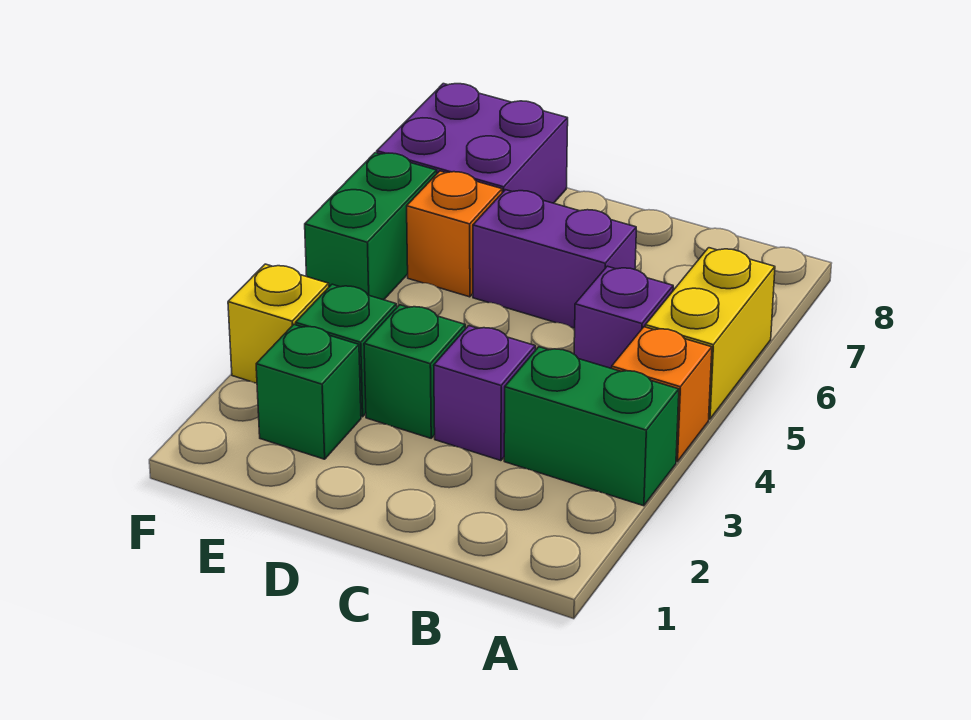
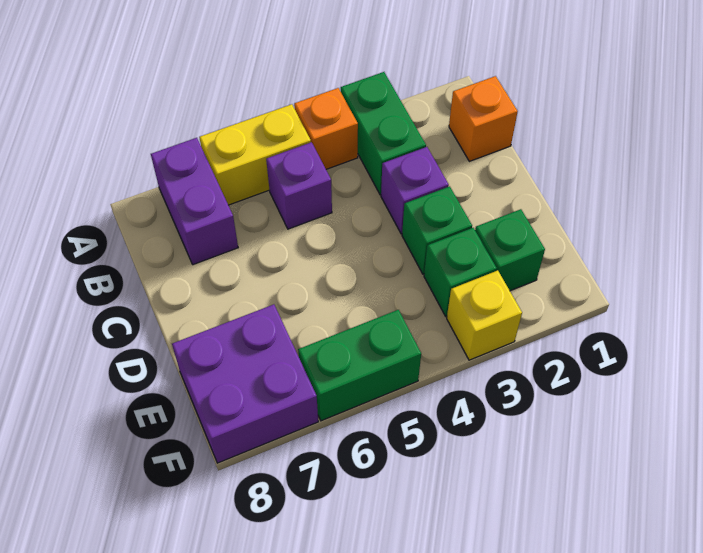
purple 1x2 brick [473,190,636,328] -> purple 1x2 brick moved to [151,138,238,265]
orange 1x1 brick [407,171,502,297] -> orange 1x1 brick moved to [449,76,518,161]

